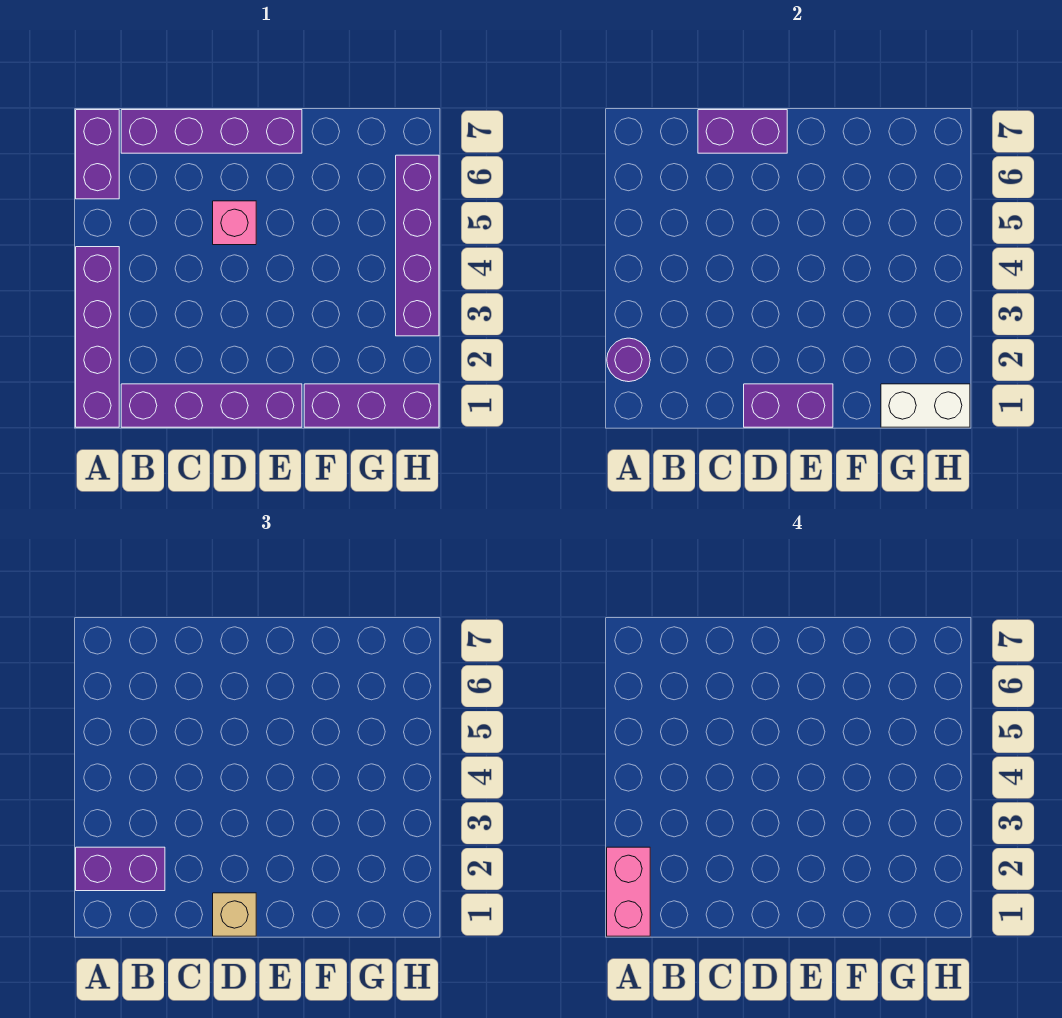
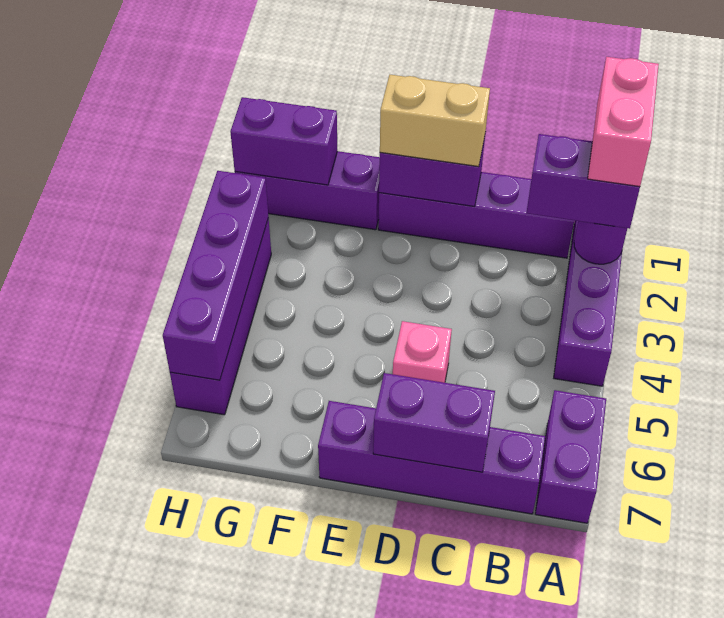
tan 1x1 brick [213,893,256,936] -> tan 1x2 brick [380,75,490,167]
white 1x2 brick [881,384,970,427] -> purple 1x2 brick [230,97,337,185]
none -> purple 1x4 brick [163,171,268,380]

